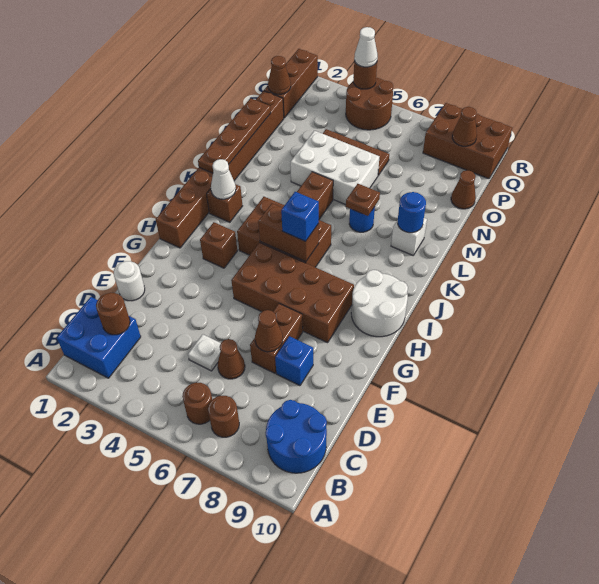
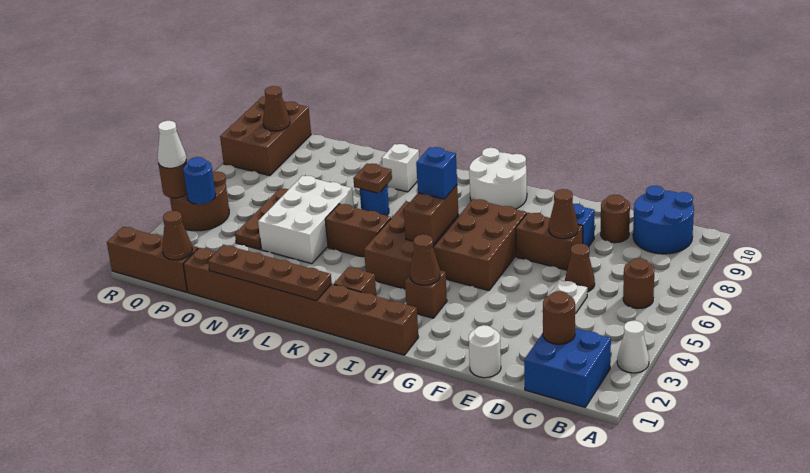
brown 1x1 round brick [208,396,239,437] -> brown 1x1 round brick moved to [601,195,630,243]
brown 2x4 brick [231,243,354,343] -> brown 2x3 brick [433,199,526,291]
white 1x1 cone [211,159,236,199] -> white 1x1 cone moved to [617,321,649,373]
blue 1x1 round brick [398,192,426,233] -> blue 1x1 round brick moved to [183,157,216,204]
brown 1x1 cone [451,170,476,209] -> brown 1x1 cone moved to [410,234,440,285]

